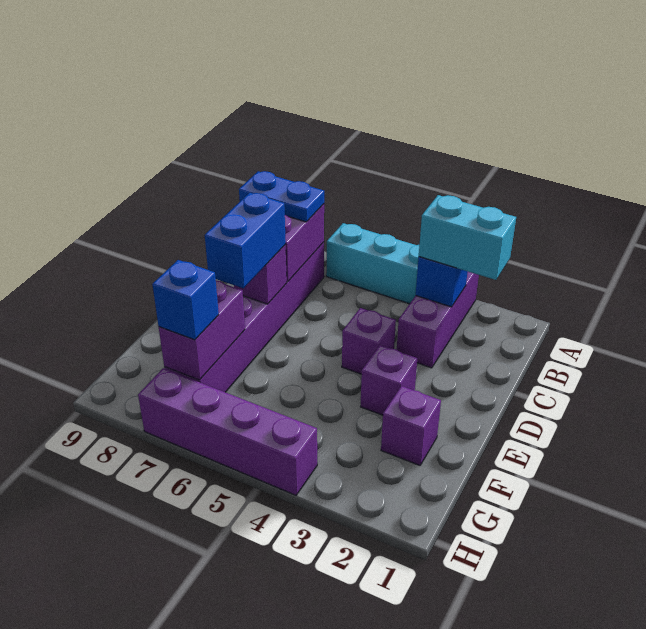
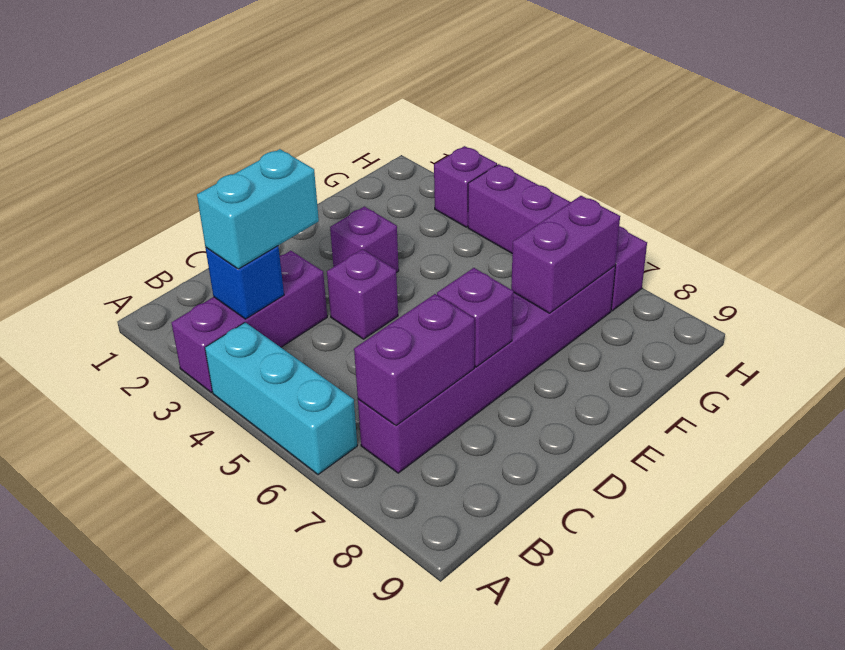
cyan 1x2 brick [419,195,516,280] -> cyan 1x2 brick turned to [197,149,319,269]
blue 1x2 plate [239,171,324,222] -> none
blue 1x2 brick [205,193,286,288] -> none
purple 1x1 brick [381,386,441,465] -> purple 1x1 brick moved to [434,146,497,227]
blue 1x1 brick [152,260,219,340] -> none

